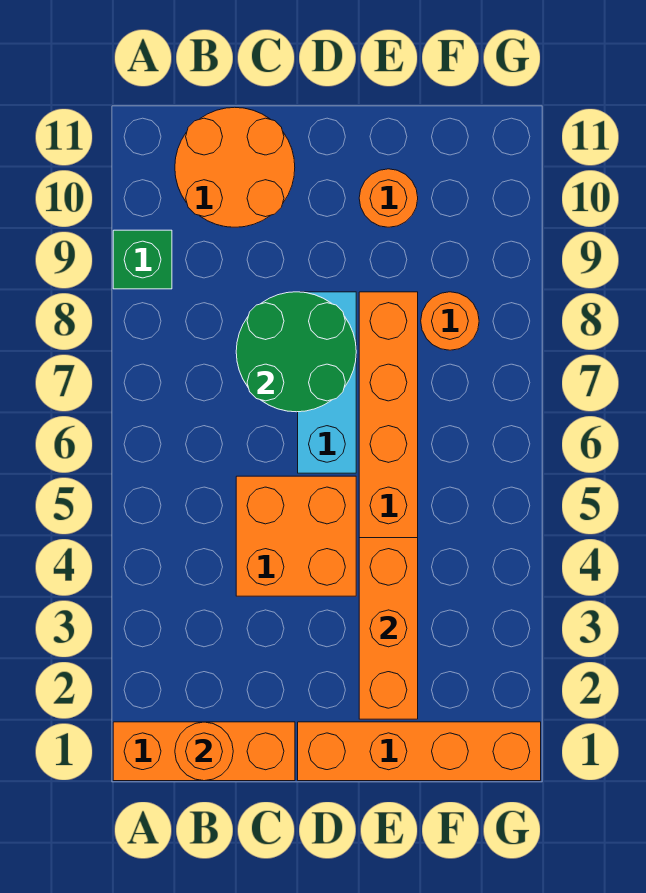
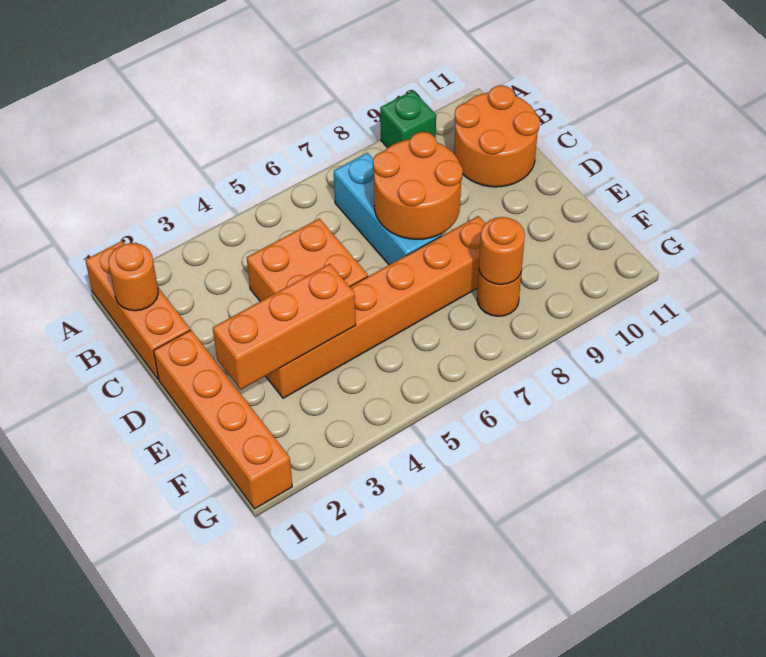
green 2x2 round brick [236,292,356,412] -> orange 2x2 round brick [373,132,463,239]
cyan 1x3 brick [298,292,356,473] -> cyan 1x3 brick turned to [334,153,441,265]
orange 1x1 round brick [359,169,418,227] -> orange 1x1 round brick moved to [479,217,525,285]

